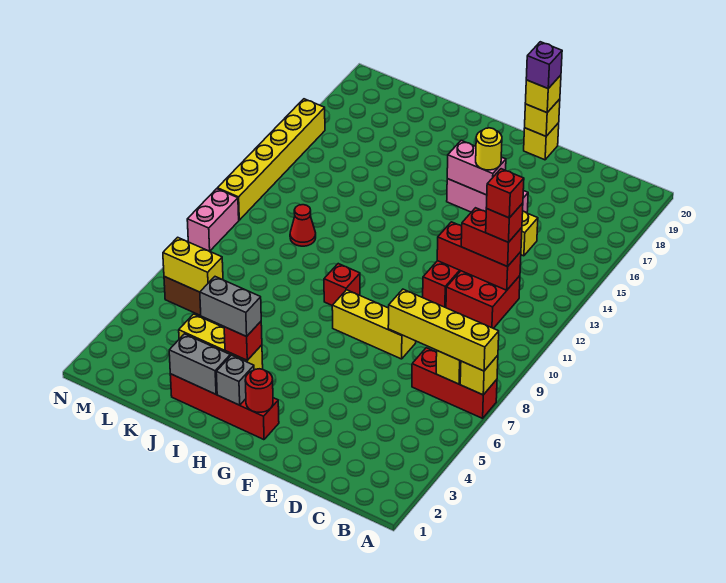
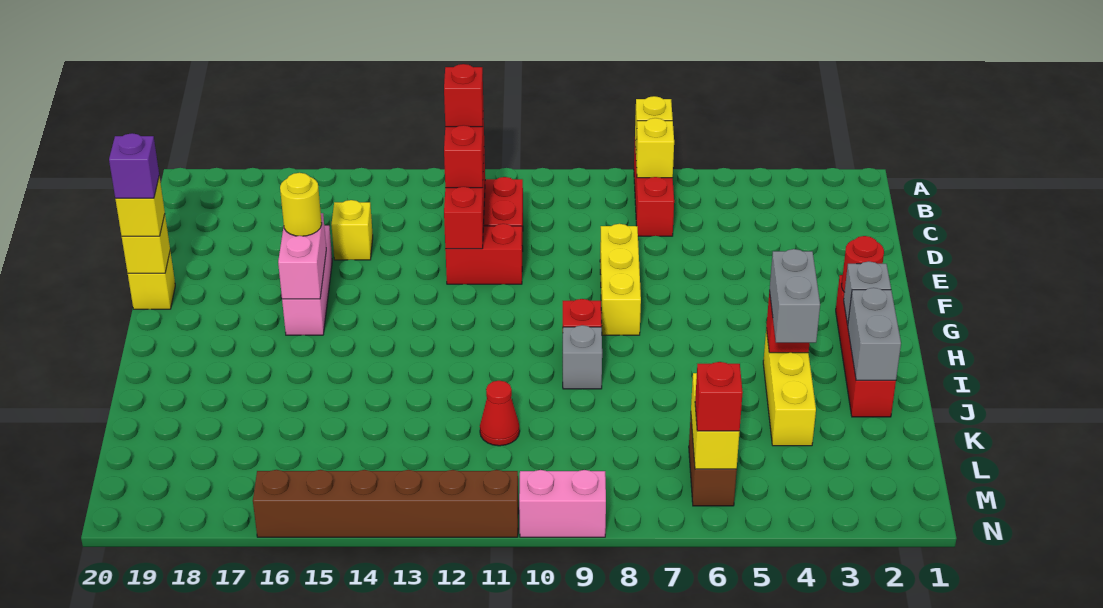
yellow 1x4 brick [388,289,499,371] -> none
red 1x1 brick [486,169,524,218] -> red 1x1 brick moved to [695,362,743,431]
none -> grey 1x1 brick [563,325,602,389]
yellow 1x6 brick [217,99,325,220] -> brown 1x6 brick [253,470,518,537]

